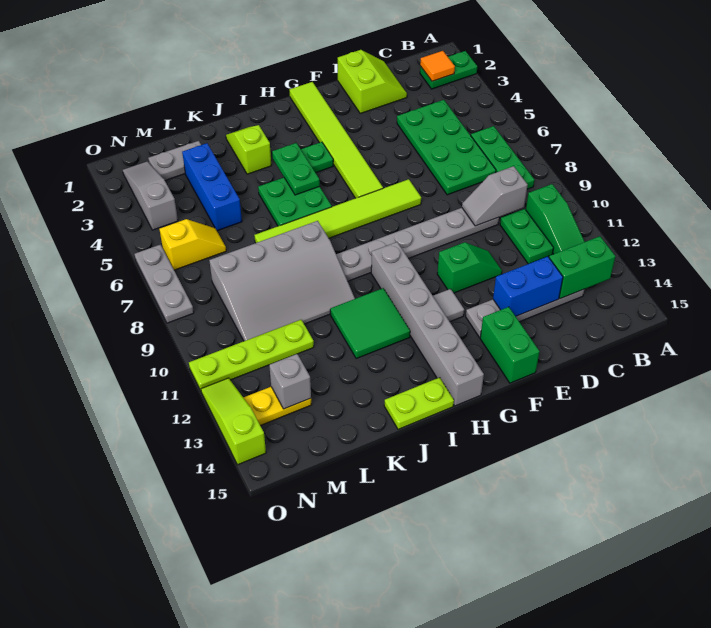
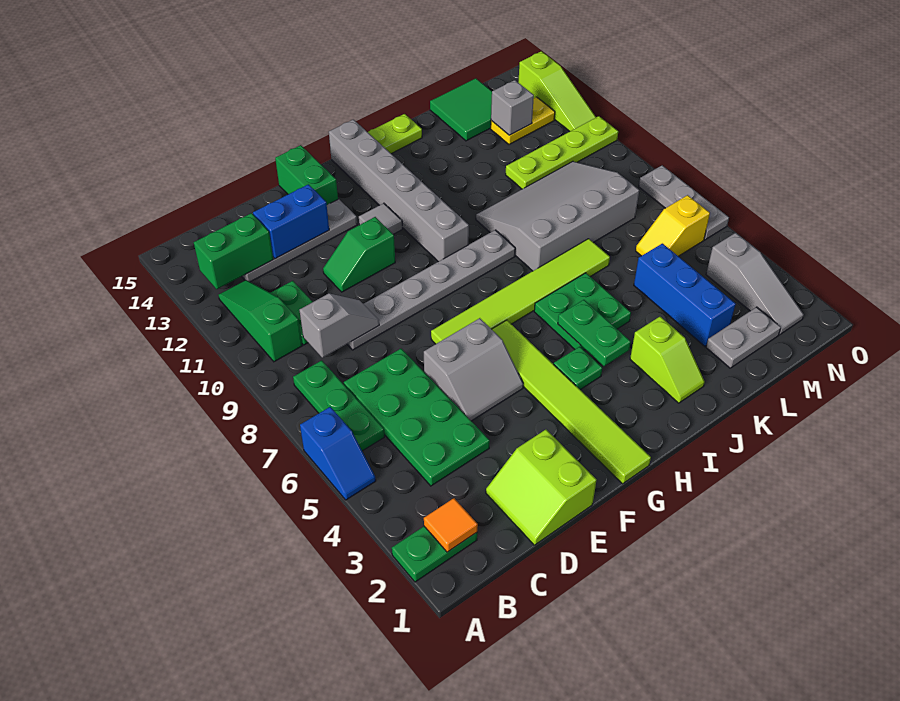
none -> blue 1x2 slope [300,407,376,500]
none -> grey 2x2 slope [424,318,523,421]
green 2x2 tile [330,288,410,358] -> green 2x2 tile moved to [430,78,492,141]

